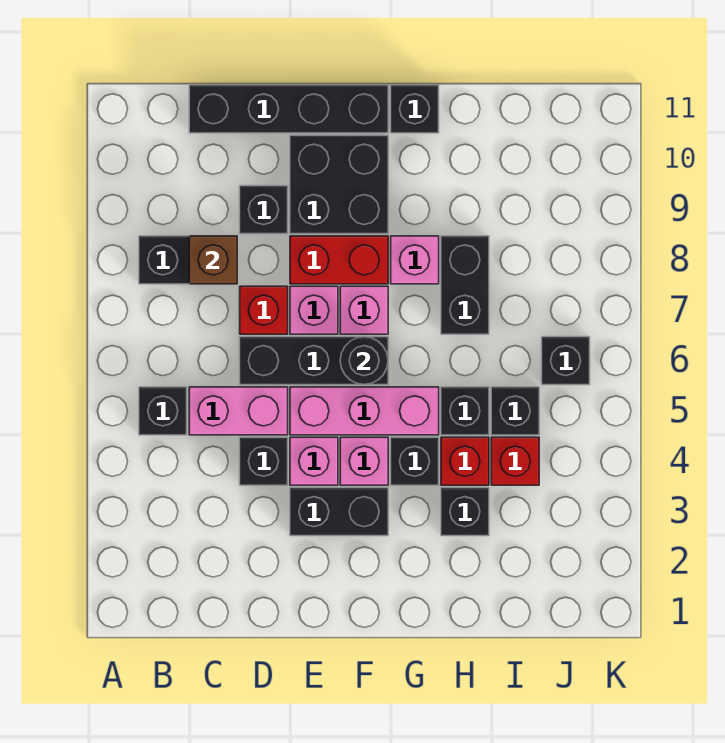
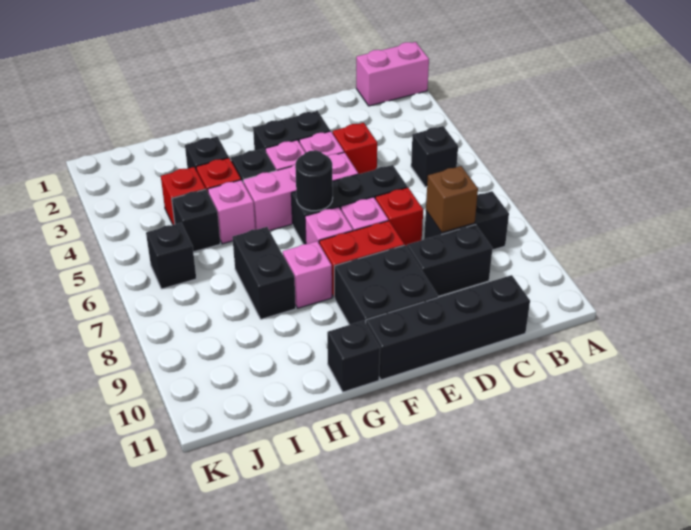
pink 1x2 brick [189,387,288,435] -> pink 1x2 brick moved to [356,42,429,106]
black 1x1 brick [240,437,288,485] -> red 1x1 brick [333,123,377,174]
black 1x1 brick [240,186,288,234] -> black 1x2 brick [407,225,493,297]
black 1x1 brick [441,387,489,435] -> pink 1x1 brick [208,180,255,244]

